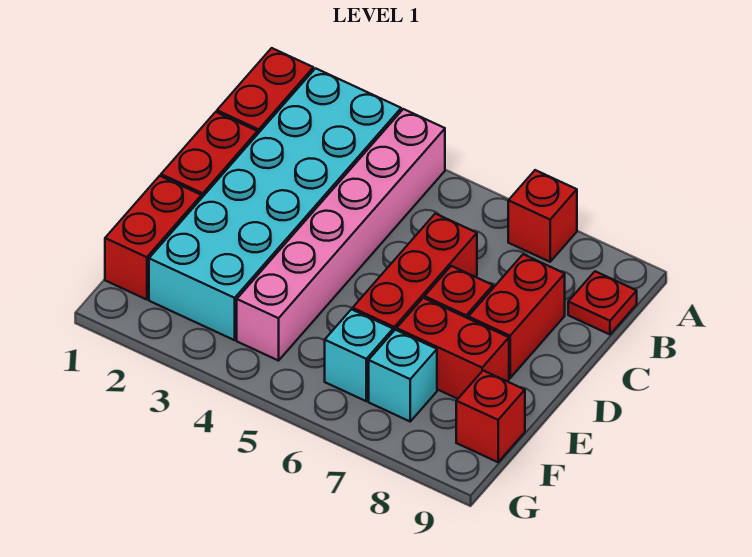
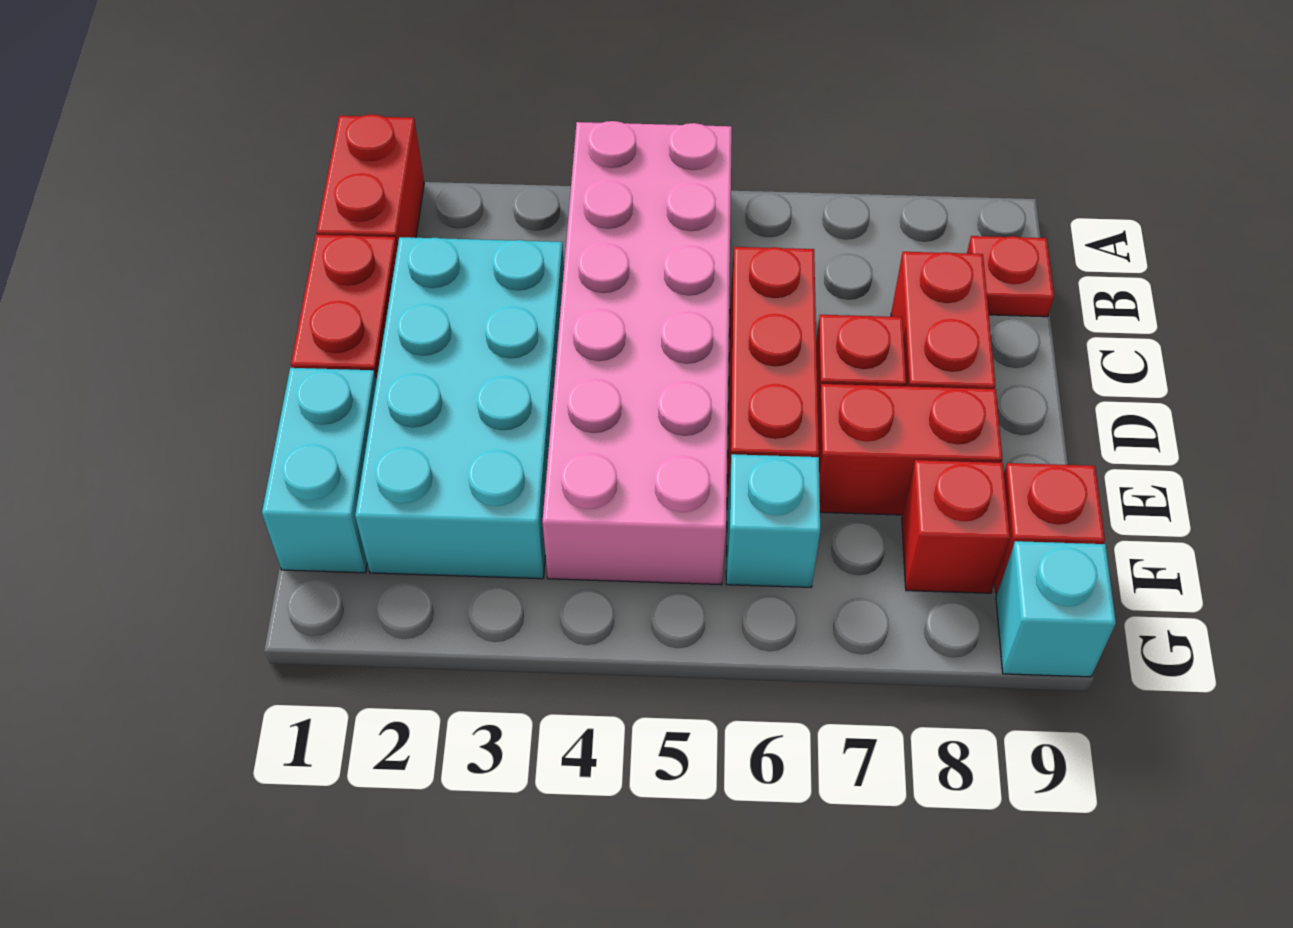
cyan 2x6 brick [149,68,401,340] -> cyan 2x4 brick [355,237,564,579]
pink 1x6 brick [237,109,445,361] -> pink 2x6 brick [542,121,732,585]
red 1x1 brick [508,170,577,262] -> red 1x1 brick moved to [902,460,1010,593]
red 1x2 brick [105,176,201,300] -> cyan 1x2 brick [262,368,376,573]
cyan 1x1 brick [369,330,437,421] -> cyan 1x1 brick moved to [996,541,1116,677]

